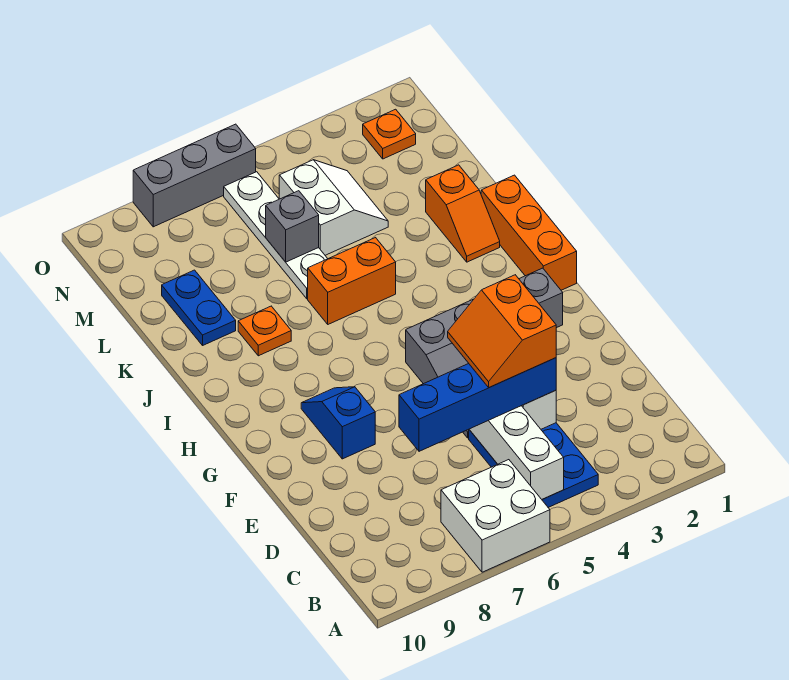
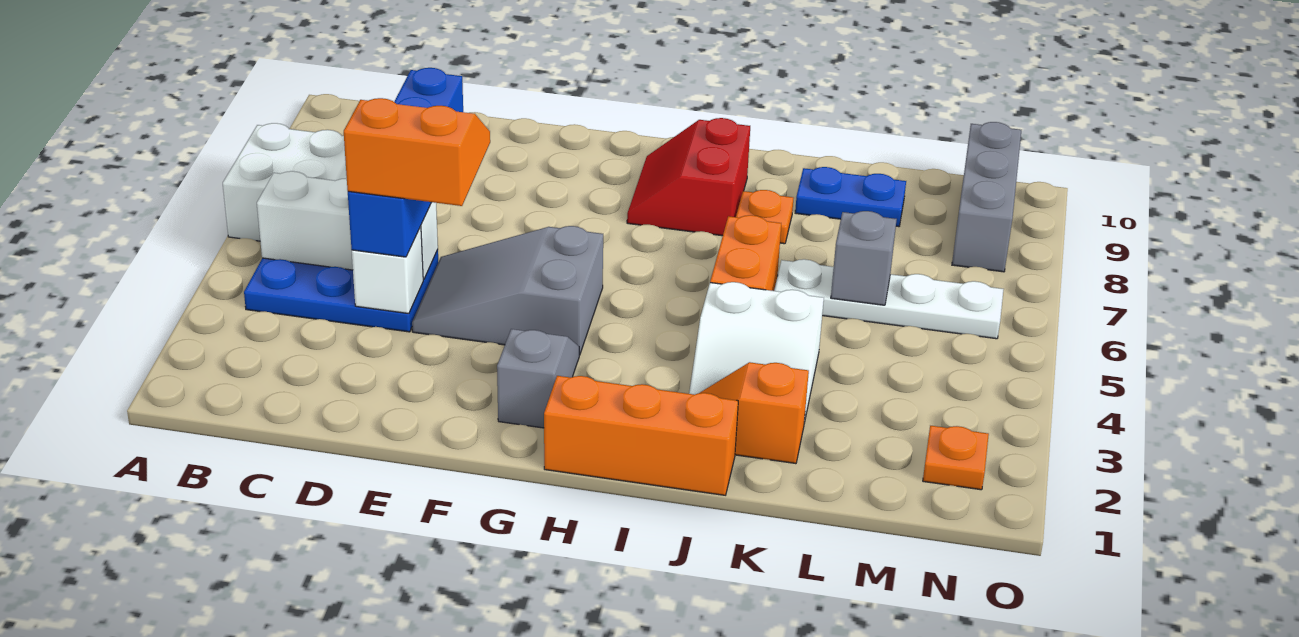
blue 1x2 slope [301,387,375,459] -> none
none -> red 2x2 slope [627,118,750,236]
white 2x2 slope [279,160,388,255] -> white 2x2 slope moved to [689,282,824,423]
grey 1x3 brick [133,124,256,227] -> grey 1x3 brick moved to [952,122,1021,272]

